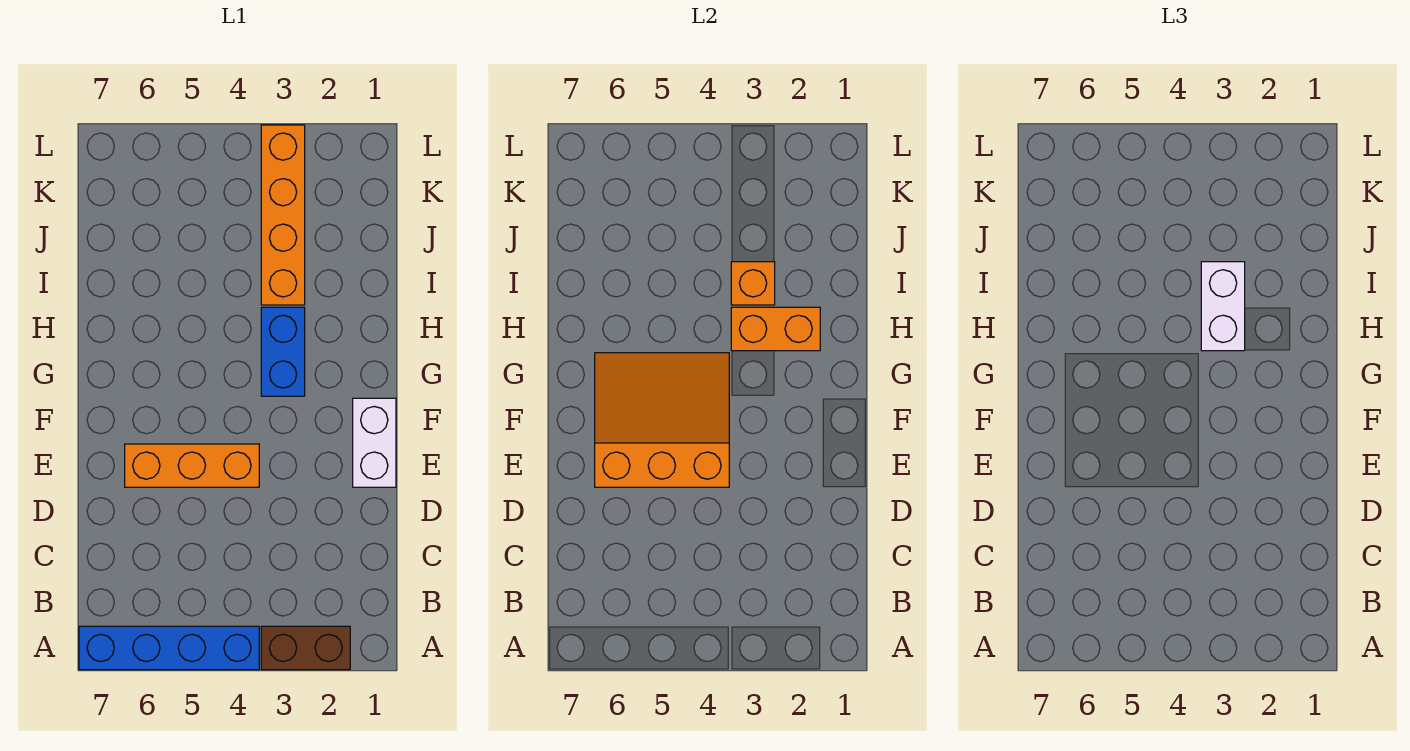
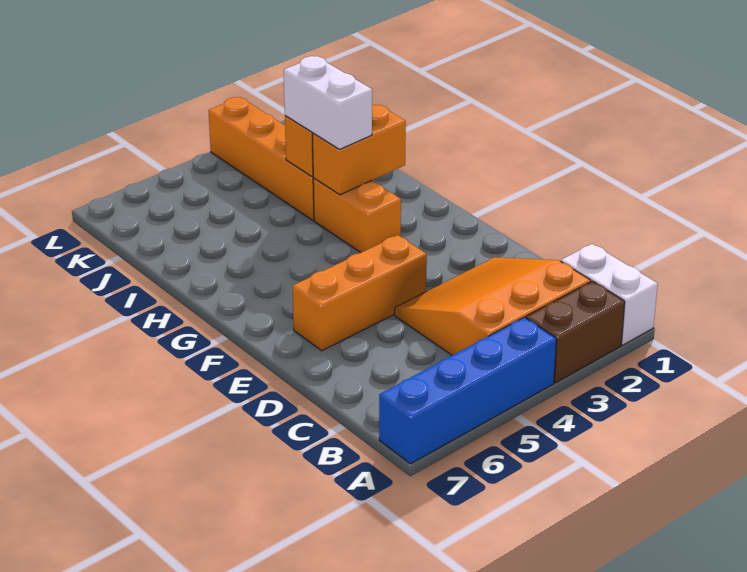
white 1x2 brick [353,398,396,487] -> white 1x2 brick moved to [561,244,658,345]
orange 3x3 slope [595,353,729,487] -> orange 3x3 slope moved to [395,257,591,355]
blue 1x2 brick [261,307,305,396] -> orange 1x2 brick [313,178,401,252]

